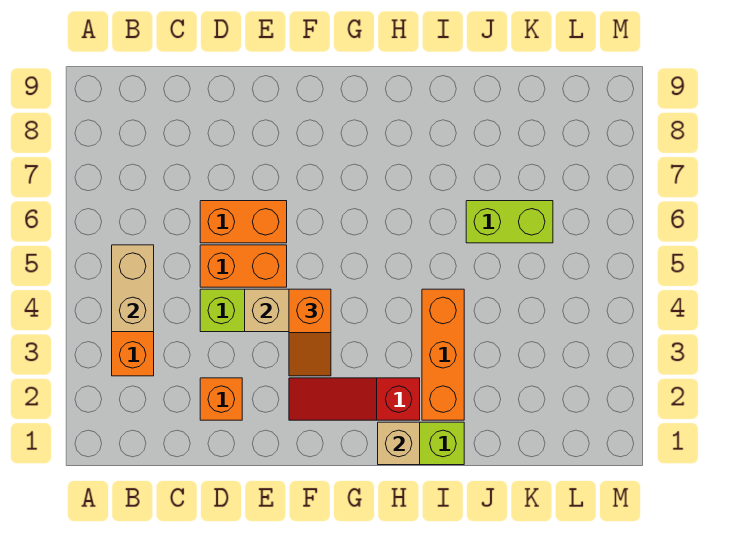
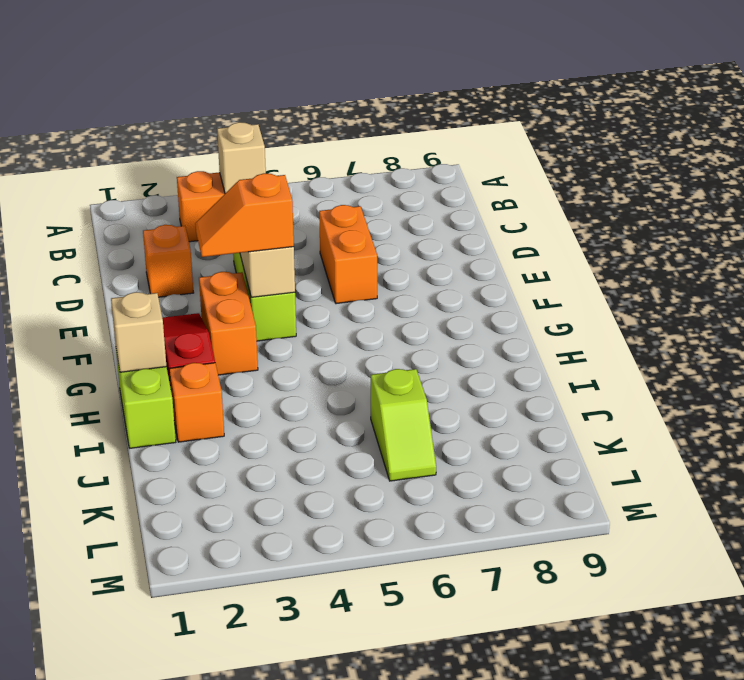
tan 1x2 brick [112,245,154,332] -> tan 1x1 brick [217,122,266,193]
orange 1x2 brick [200,245,287,287] -> orange 1x2 brick moved to [199,272,258,375]
orange 1x3 brick [422,289,464,420] -> orange 1x1 brick [169,363,224,442]
lime 1x2 brick [466,201,553,243] -> lime 1x2 slope [371,369,436,481]

